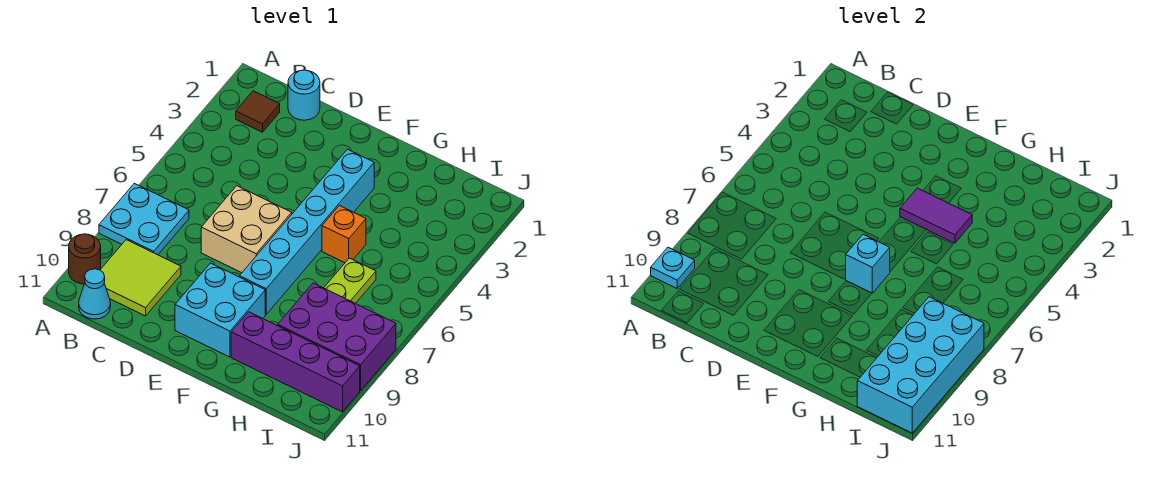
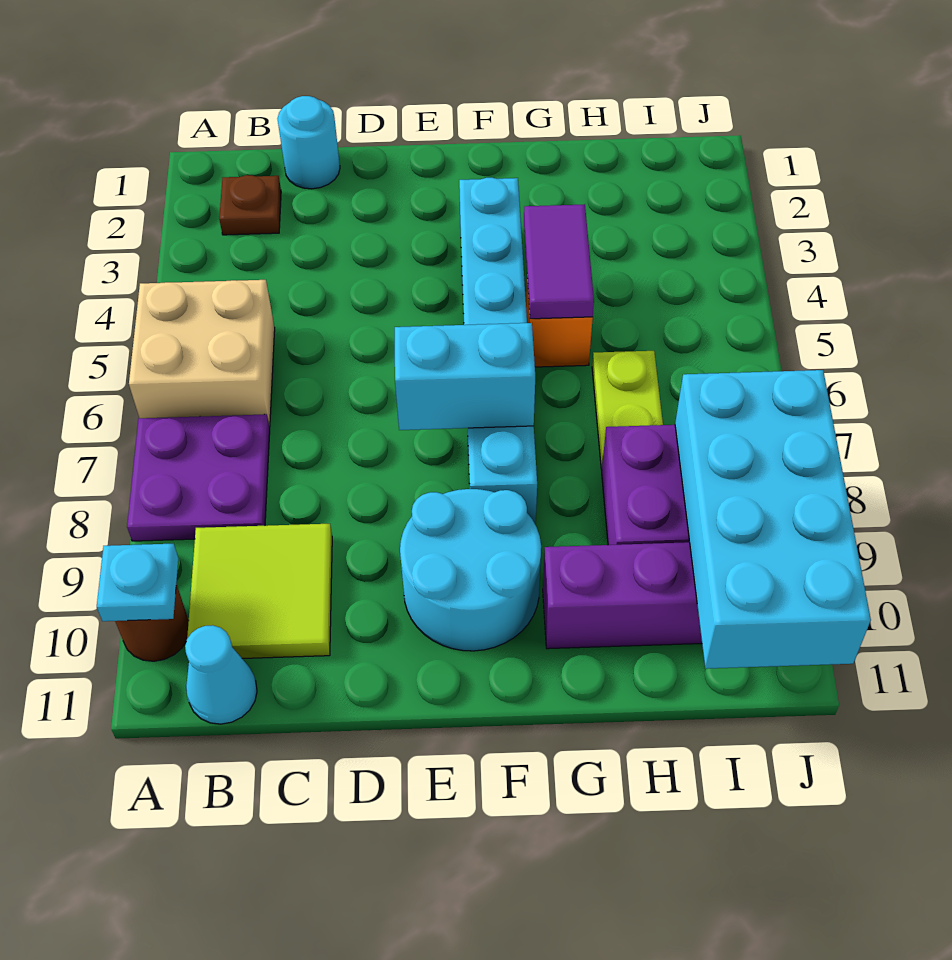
cyan 2x2 plate [99,183,189,255] -> purple 2x2 plate [127,414,270,541]
brown 1x1 tile [236,91,280,132] -> brown 1x1 plate [219,175,281,235]
tan 2x2 brick [201,186,292,273] -> tan 2x2 brick moved to [129,280,275,427]
cyan 2x2 brick [175,263,265,357] -> cyan 2x2 round brick [400,489,541,651]
purple 1x2 tile [900,188,972,243] -> purple 1x2 tile turned to [524,204,594,319]
cyan 1x1 brick [846,235,890,293] -> cyan 1x2 brick [395,323,535,430]

